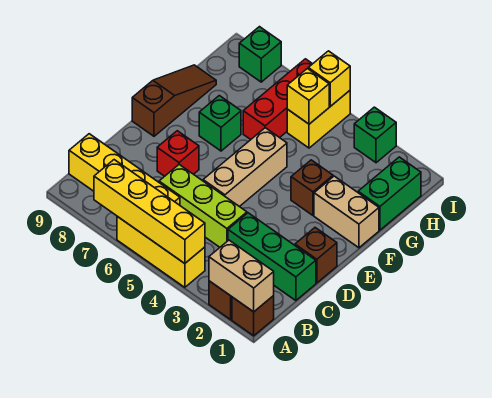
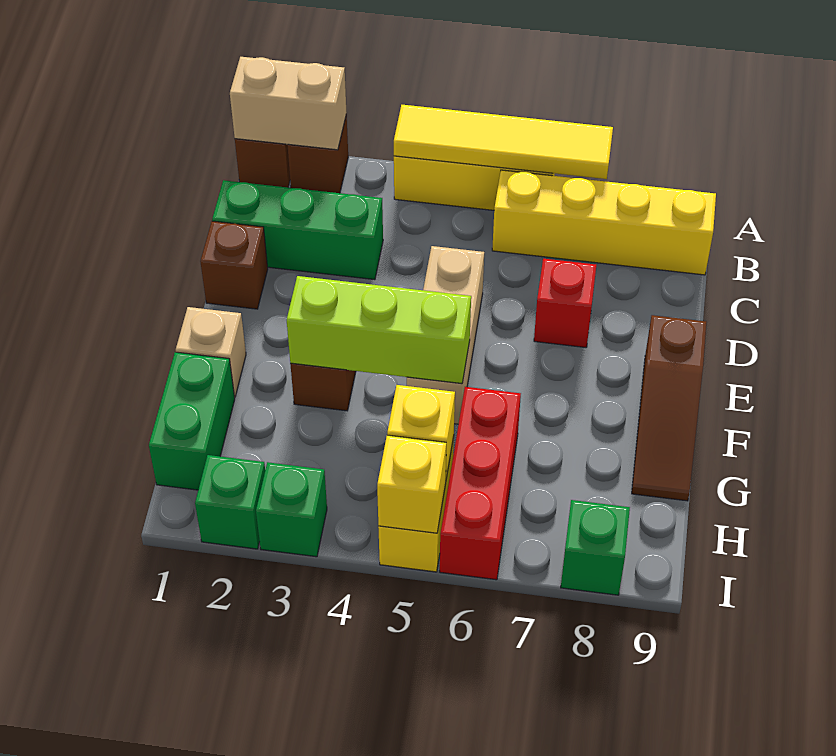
yellow 1x4 brick [94,160,205,263] -> yellow 1x4 tile [394,105,613,179]
lime 1x3 brick [159,165,247,247] -> lime 1x3 brick moved to [287,276,471,384]
tan 1x2 brick [314,176,379,248] -> tan 1x1 brick [176,307,246,397]
green 1x1 brick [199,96,241,151] -> green 1x1 brick moved to [195,455,265,549]

